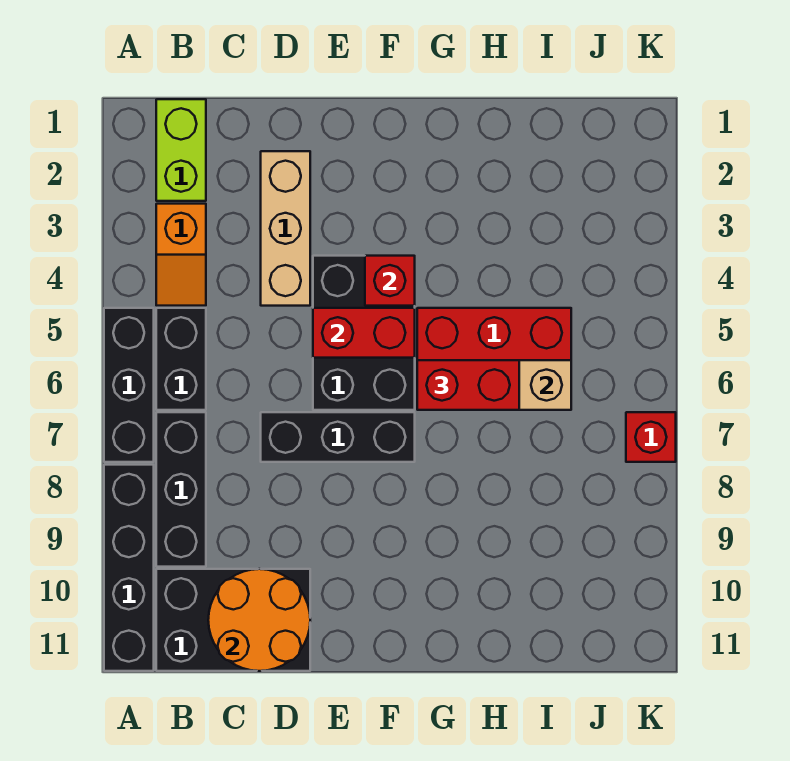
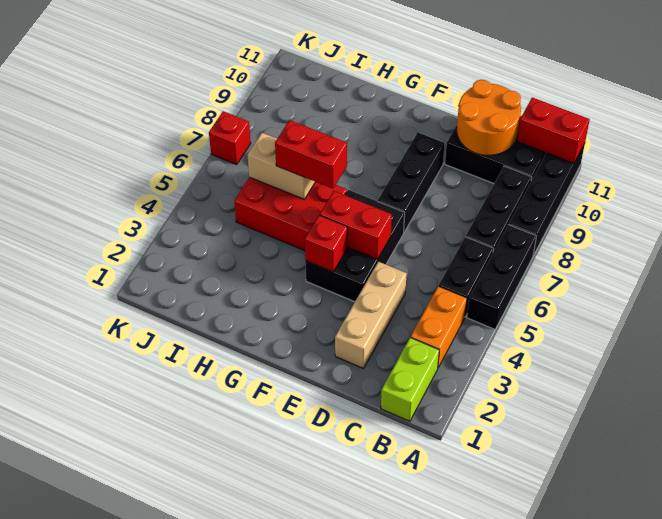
none -> red 1x2 brick [517,98,590,163]
orange 1x2 slope [156,204,206,306] -> orange 1x2 brick [411,286,467,367]
black 1x3 brick [261,412,415,462] -> black 1x3 brick turned to [378,133,445,232]

